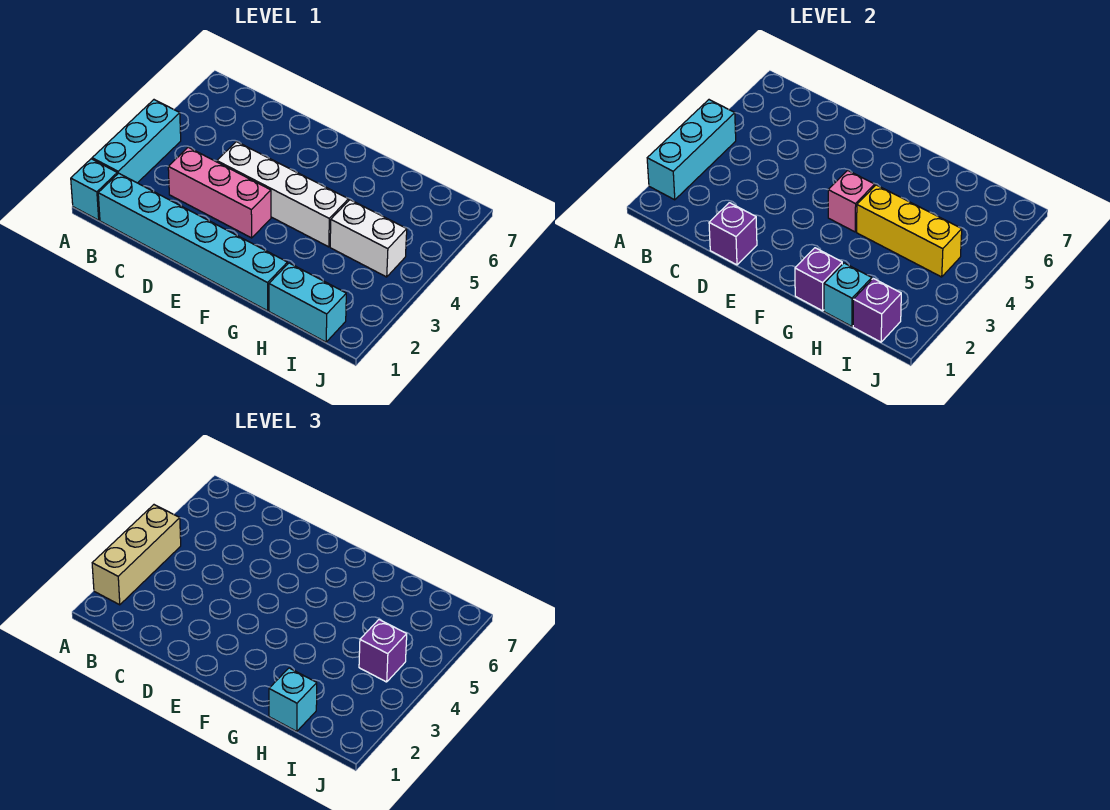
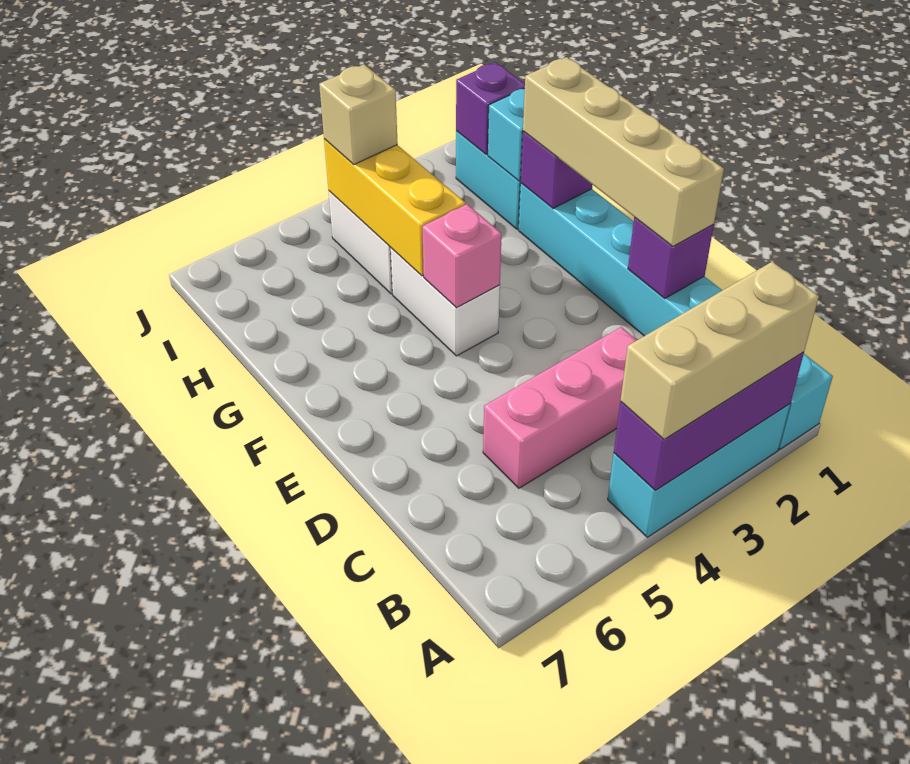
cyan 1x3 brick [647,100,736,200] -> purple 1x3 brick [614,352,804,490]
pink 1x3 brick [168,147,271,238] -> pink 1x3 brick turned to [483,327,637,488]
none -> tan 1x4 brick [523,57,724,247]
white 1x4 brick [217,142,348,247] -> white 1x2 brick [391,248,500,356]
cyan 1x1 brick [269,668,317,731] -> none
purple 1x1 brick [359,620,407,682] -> tan 1x1 brick [319,64,398,165]

